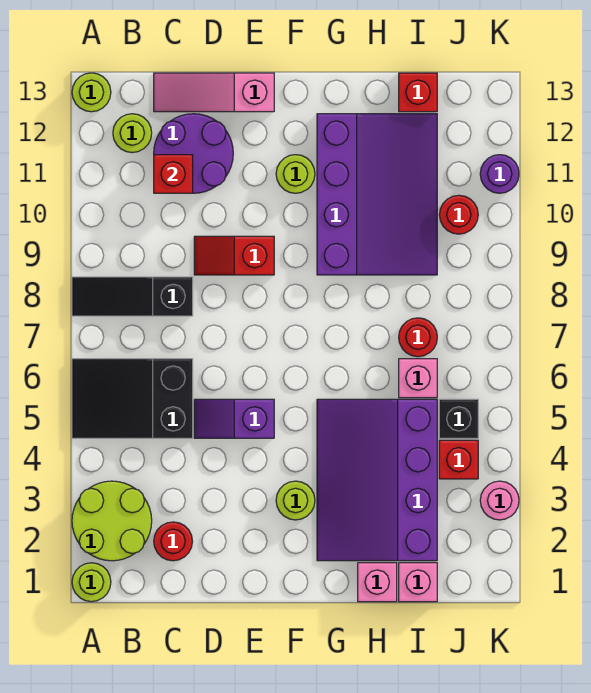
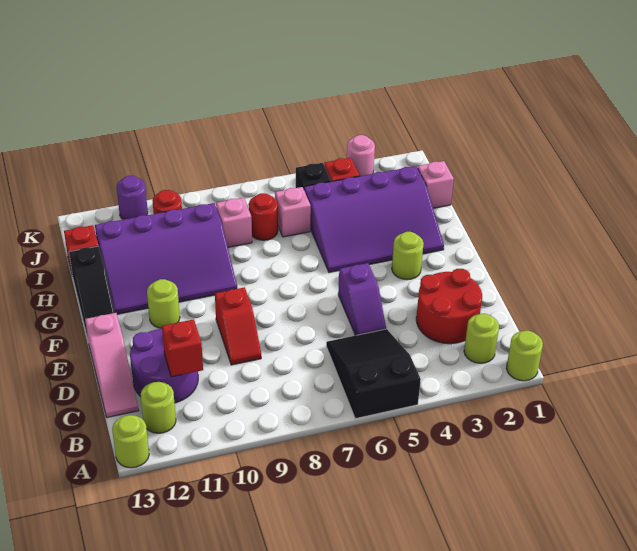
lime 2x2 round brick [72,481,152,561] -> lime 1x1 round brick [464,314,499,363]
black 2x3 slope [72,359,193,438] -> black 2x3 slope turned to [326,329,421,419]
black 1x3 slope [72,277,193,316] -> black 1x3 slope moved to [69,246,114,339]
red 1x1 round brick [154,522,192,561] -> red 2x2 round brick [416,269,482,344]
purple 3x4 slope [317,114,437,275] -> purple 3x4 slope turned to [95,203,237,314]
pink 1x1 brick [358,563,397,602] -> pink 1x1 brick moved to [216,198,252,247]

